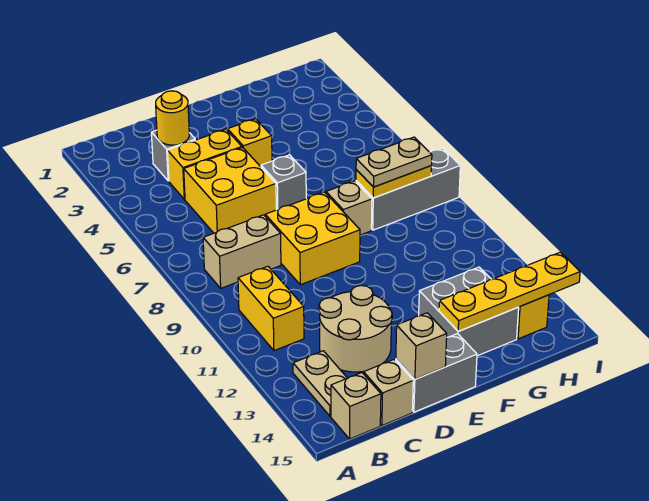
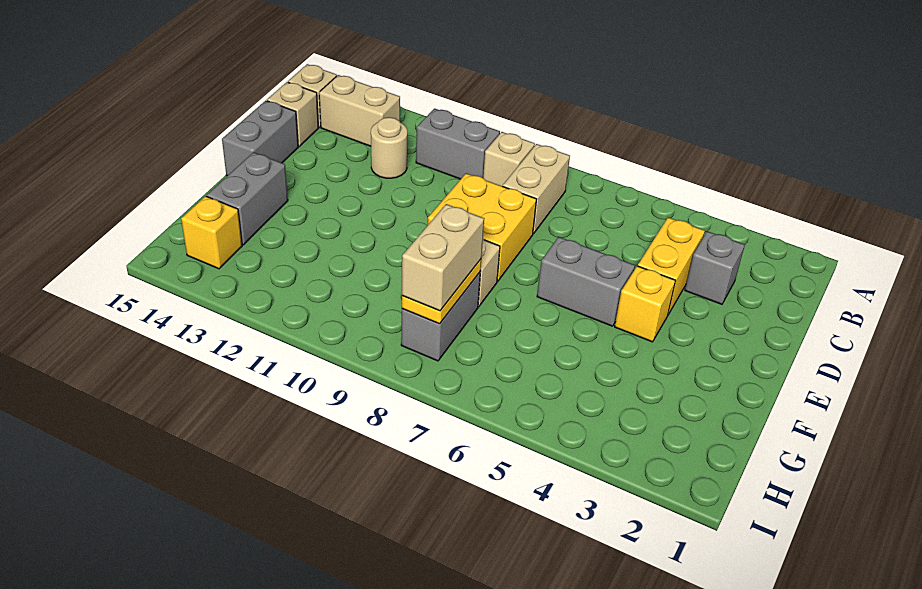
yellow 1x2 brick [238,266,304,351] -> grey 1x2 brick [416,109,500,179]
tan 1x2 plate [293,351,347,416] -> tan 1x2 brick [319,75,400,146]
yellow 1x1 round brick [156,91,189,145] -> none
yellow 2x2 brick [184,147,276,233] -> none
tan 2x2 round brick [319,285,392,372] -> tan 1x1 round brick [371,117,407,178]
tan 1x1 brick [396,313,447,379] -> tan 1x1 brick moved to [483,132,535,186]
grey 1x1 brick [261,155,306,210] -> grey 1x2 brick [537,237,635,326]
grey 2x2 brick [419,267,519,356] -> grey 1x2 brick [207,152,288,245]
yellow 1x4 plate [439,252,580,331] -> none
grey 1x3 brick [356,148,460,230] -> grey 1x2 brick [401,272,480,361]
tan 1x2 plate [356,137,432,187] -> tan 1x2 brick [402,204,484,311]

